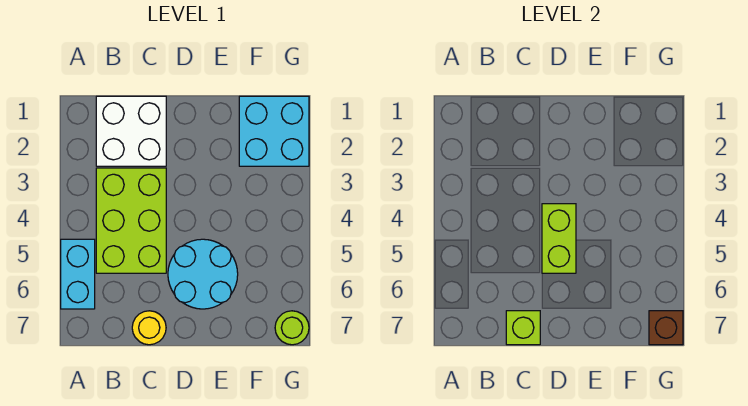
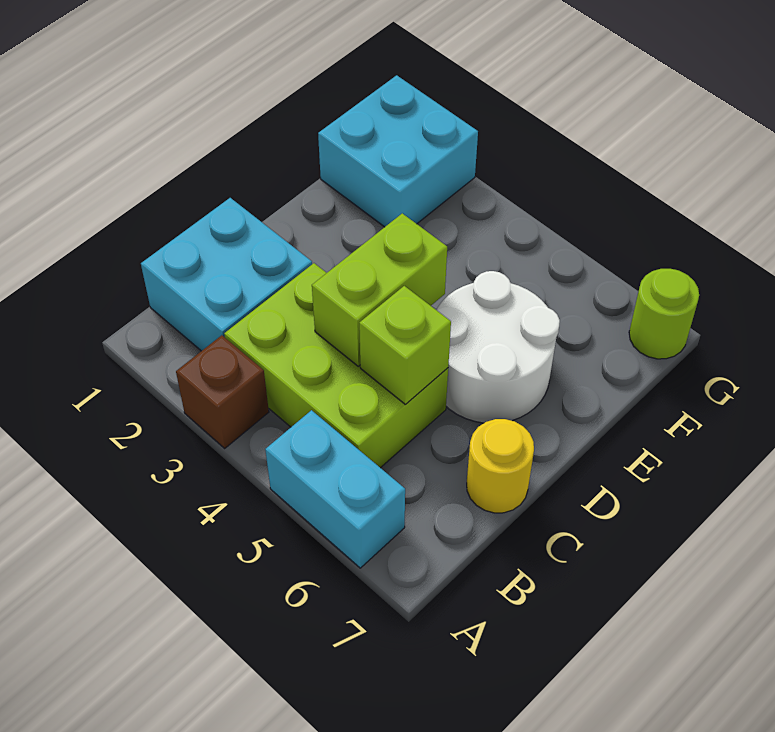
white 2x2 brick [96,96,166,166] -> cyan 2x2 brick [141,198,312,351]
lime 1x1 brick [506,311,540,345] -> lime 1x1 brick moved to [359,286,451,405]
lime 1x2 brick [542,204,576,273] -> lime 1x2 brick turned to [312,213,447,366]
cyan 2x2 round brick [168,239,238,309] -> white 2x2 round brick [437,271,560,423]
brown 1x1 brick [649,311,683,345] -> brown 1x1 brick moved to [176,335,269,448]

